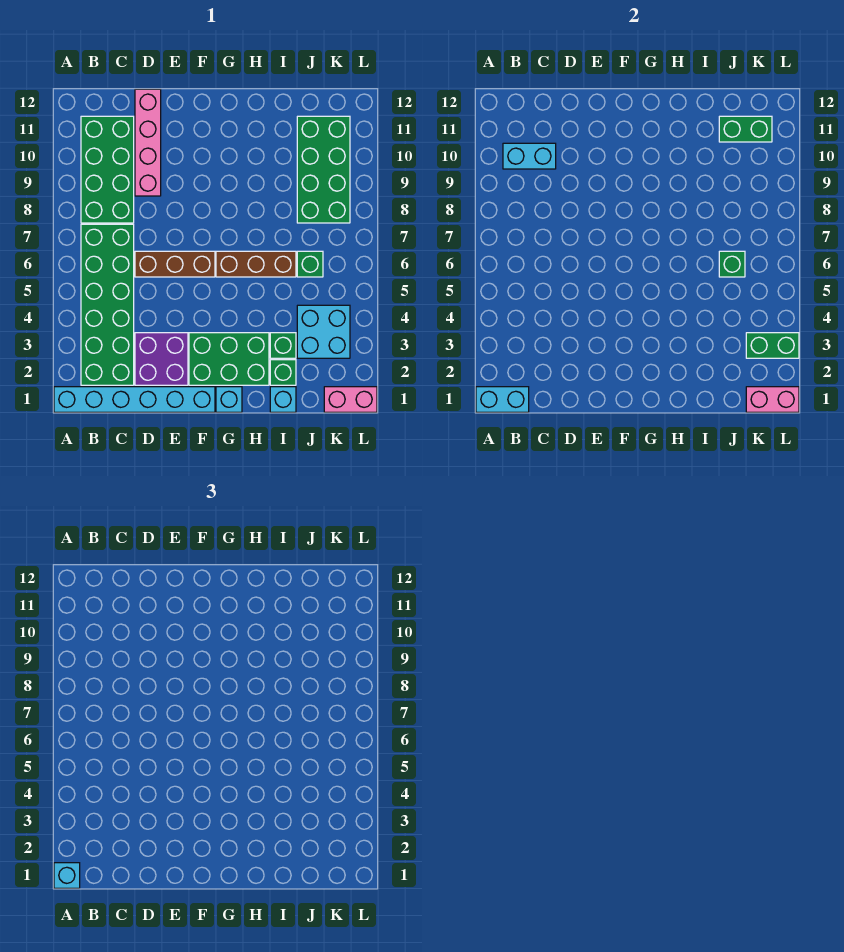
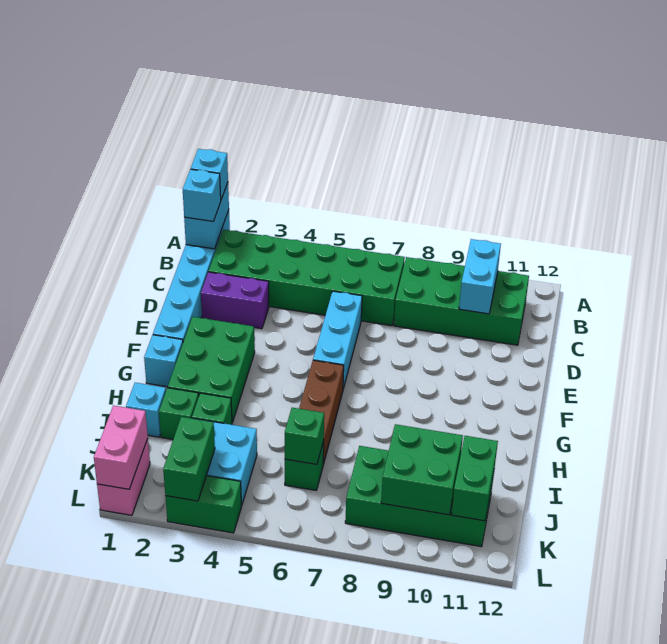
none -> cyan 1x1 brick [183,169,221,221]
purple 2x2 brick [135,333,188,385] -> purple 1x2 brick [201,272,269,329]
brown 1x3 brick [135,251,215,277] -> cyan 1x3 brick [313,291,362,389]
pink 1x4 brick [135,89,161,196] -> none
none -> green 2x2 brick [381,424,463,515]
none -> green 1x2 brick [165,476,241,533]

